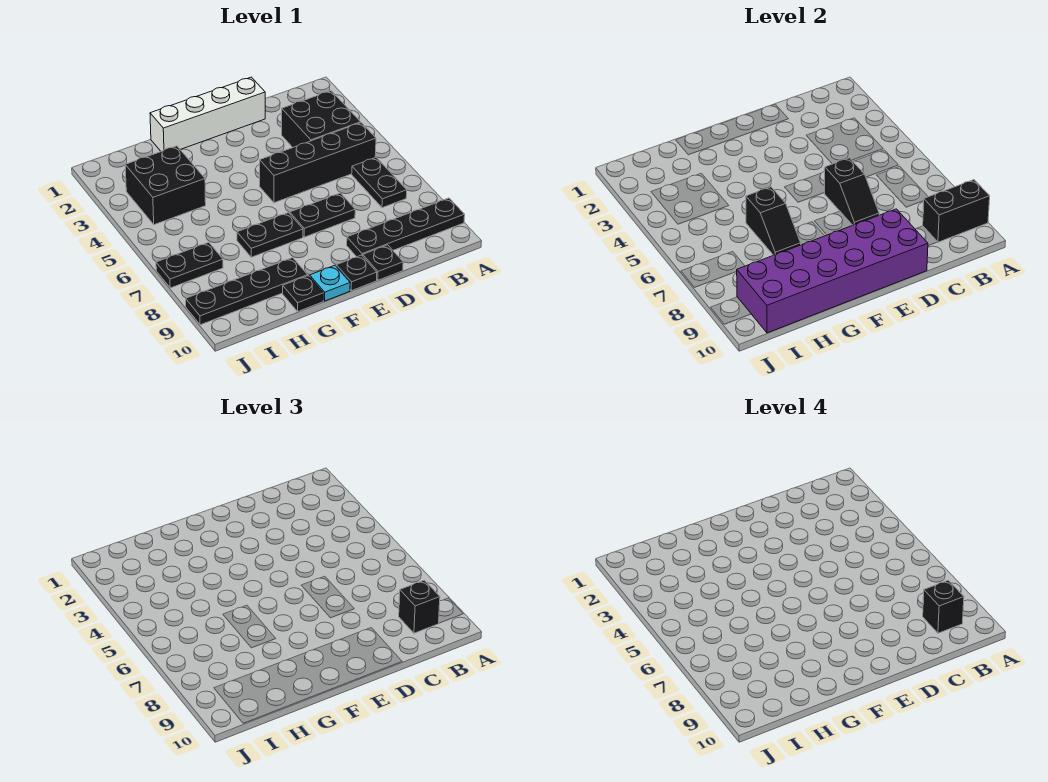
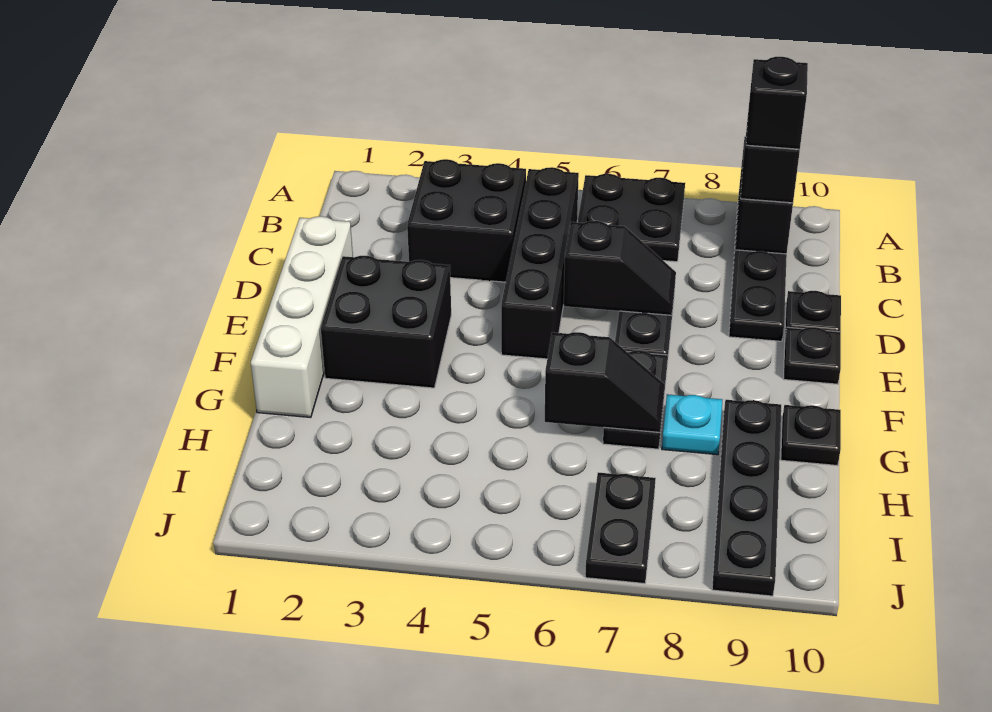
black 1x2 plate [352,157,407,208] -> black 2x2 plate [578,174,685,262]
purple 2x6 brick [737,209,928,333] -> none
cyan 1x1 plate [310,265,350,301] -> cyan 1x1 plate moved to [662,394,722,455]
black 2x2 brick [125,146,206,225] -> black 2x2 brick moved to [321,256,451,388]

